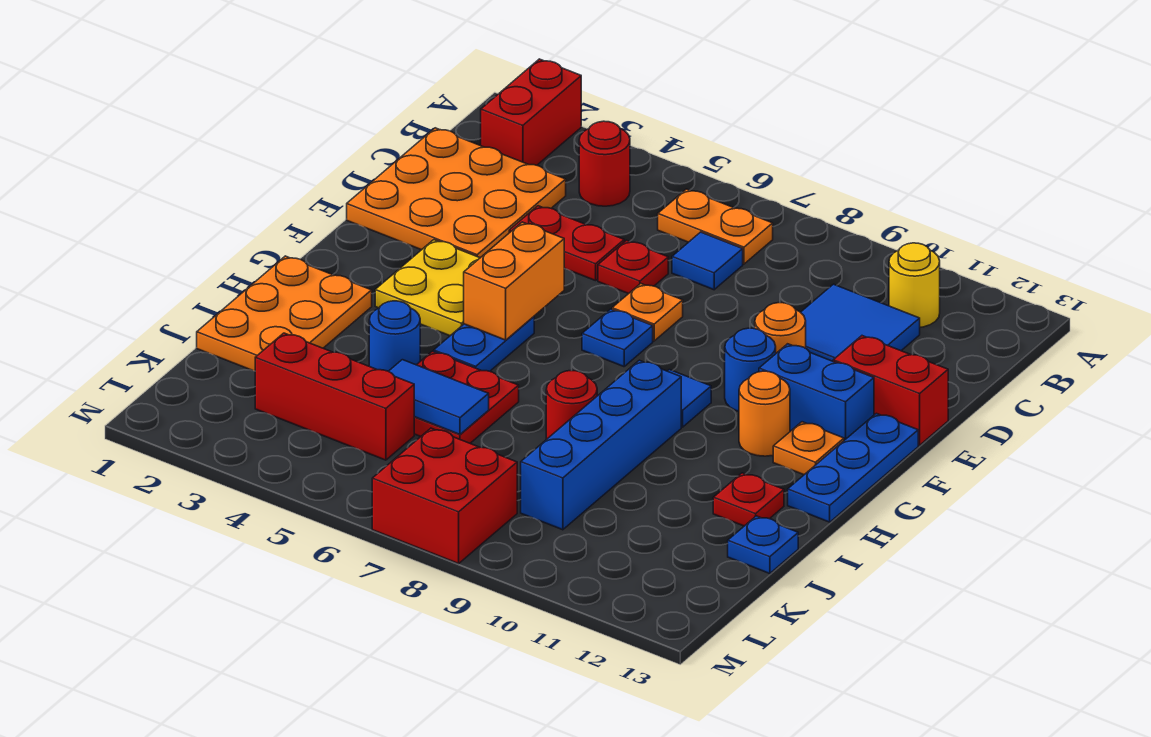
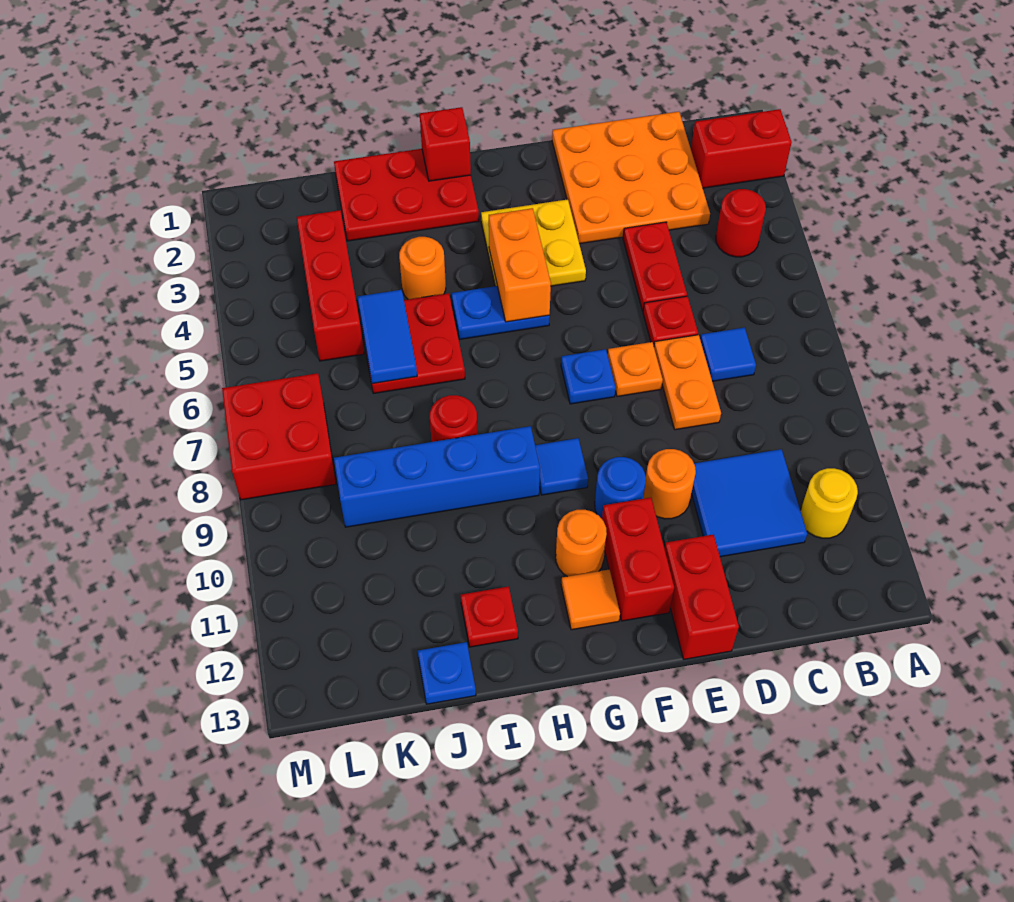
orange 1x2 plate [658,189,773,264] -> orange 1x2 plate moved to [654,335,721,430]
orange 1x2 brick [464,222,564,340] -> orange 1x2 brick turned to [489,208,551,322]
blue 1x2 brick [759,344,874,440] -> red 1x2 brick [602,498,674,621]
blue 1x3 plate [788,413,918,522] -> none
orange 1x1 plate [773,422,844,475] -> orange 1x1 tile [561,570,620,630]
orange 2x3 plate [197,256,372,371] -> red 2x3 plate [334,149,479,241]
none -> red 1x1 brick [420,107,471,181]
blue 1x1 round brick [369,301,420,371] -> orange 1x1 round brick [399,237,446,299]

